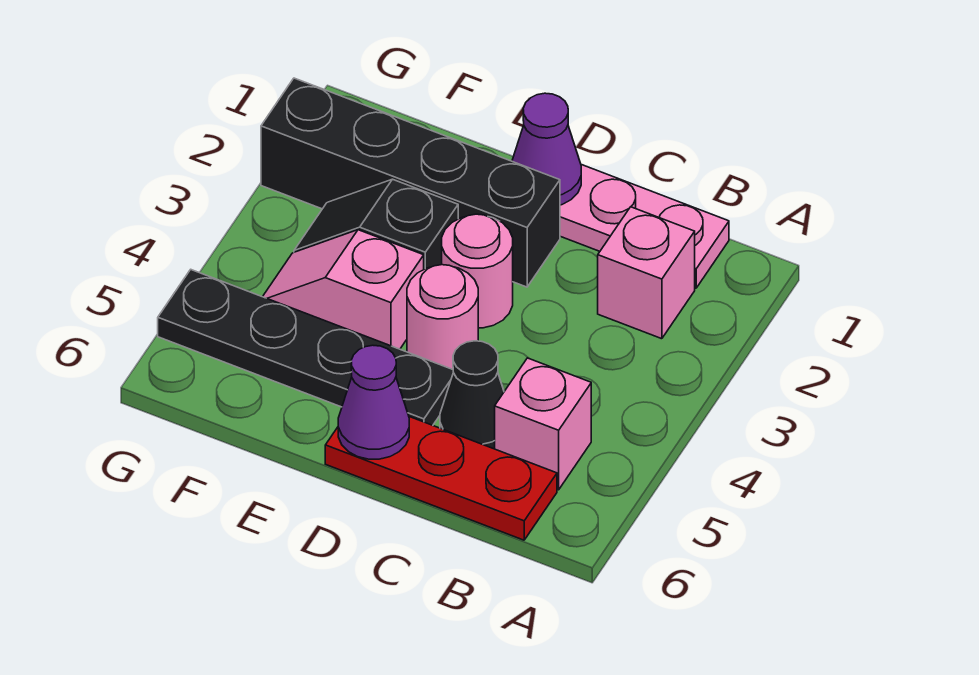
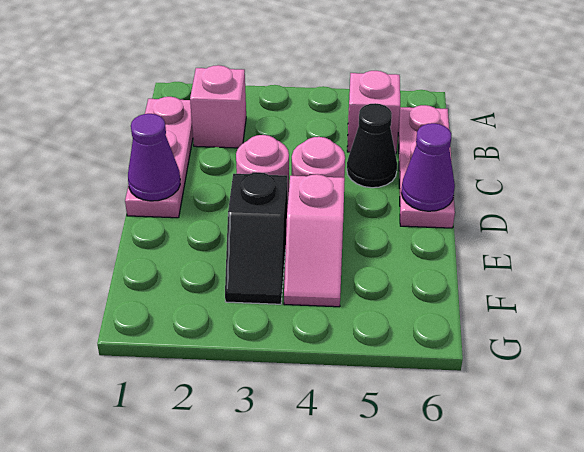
red 1x3 plate [325,417,557,540] -> pink 1x3 plate [398,105,455,228]
black 1x4 brick [261,78,560,287] -> none
black 1x4 plate [158,270,453,425] -> none

